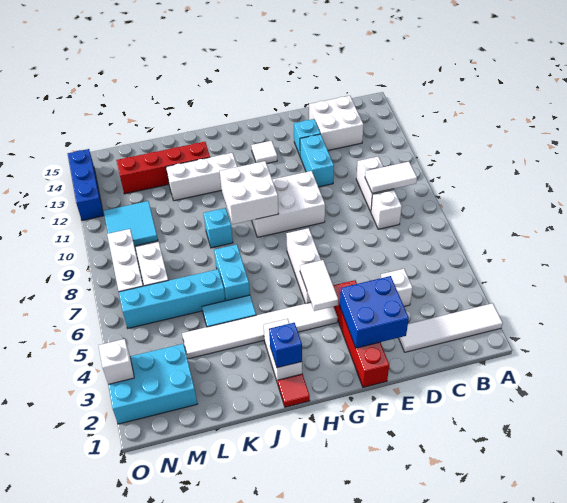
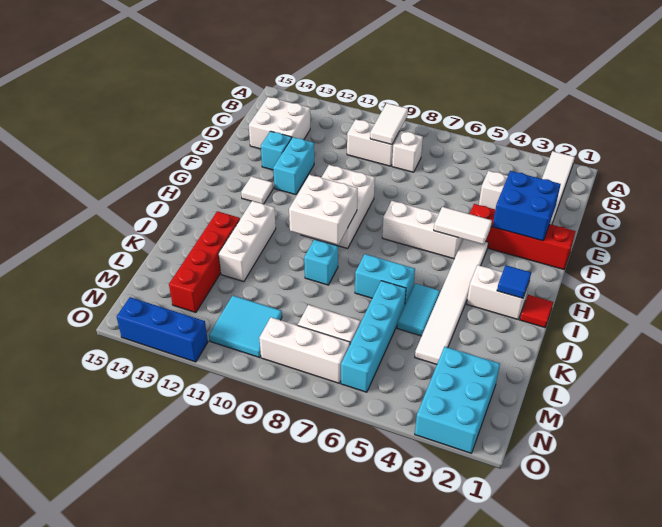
cyan 1x2 brick [300,134,334,187] -> cyan 1x2 brick turned to [273,137,314,195]
blue 1x1 brick [269,323,302,368] -> blue 1x1 tile [497,265,531,298]
white 1x1 brick [99,339,134,384] -> none

